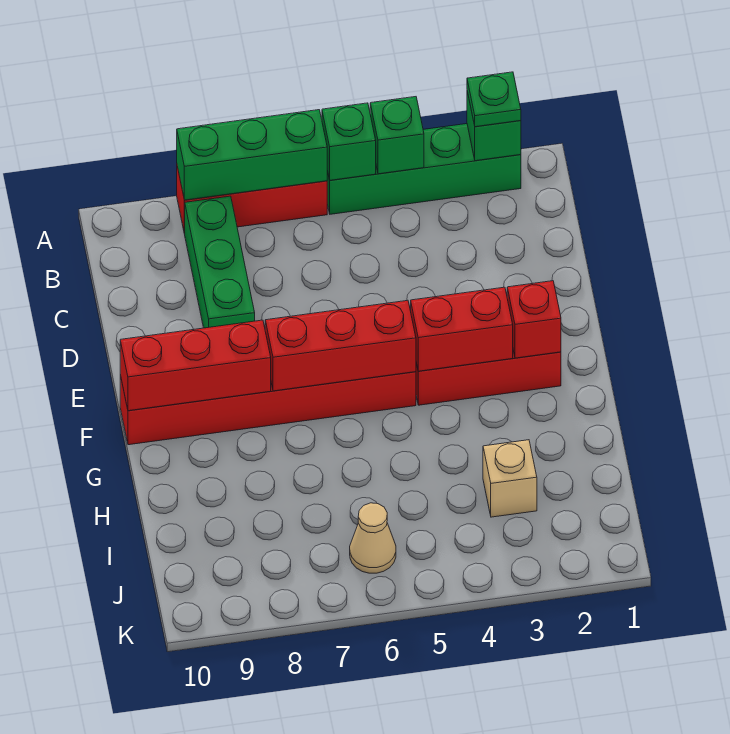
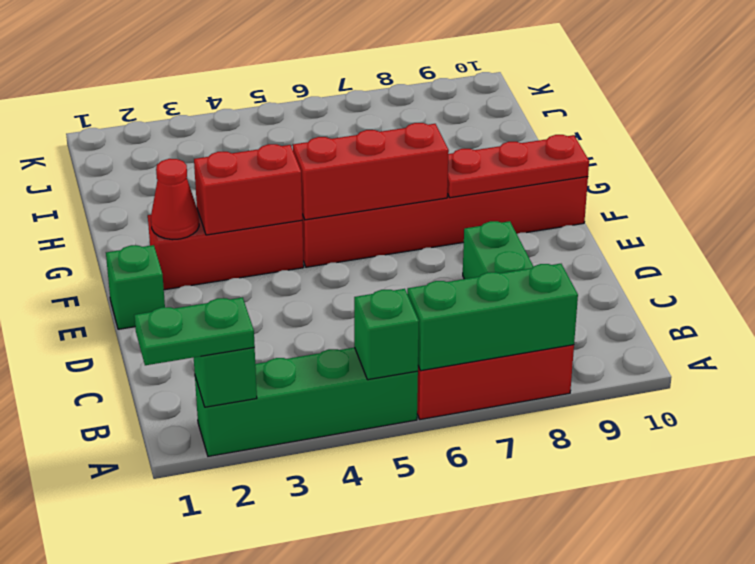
green 1x1 plate [467,72,521,127] -> green 1x2 plate [134,297,255,365]
green 1x1 brick [370,97,424,174] -> green 1x1 brick moved to [106,245,165,329]
red 1x1 brick [507,281,561,358] -> red 1x1 cone [151,159,199,240]
red 1x3 brick [120,320,271,411] -> red 1x3 plate [447,135,589,198]
tan 1x1 brick [483,440,537,517] -> none
tan 1x1 cone [350,503,396,573] -> none

